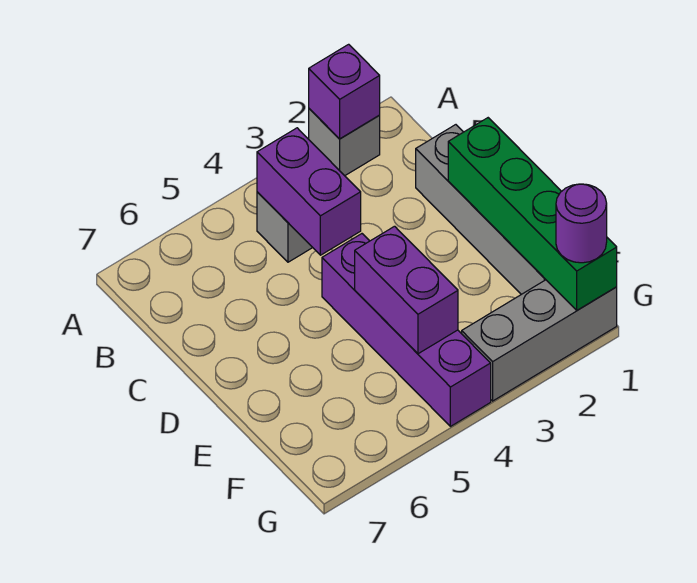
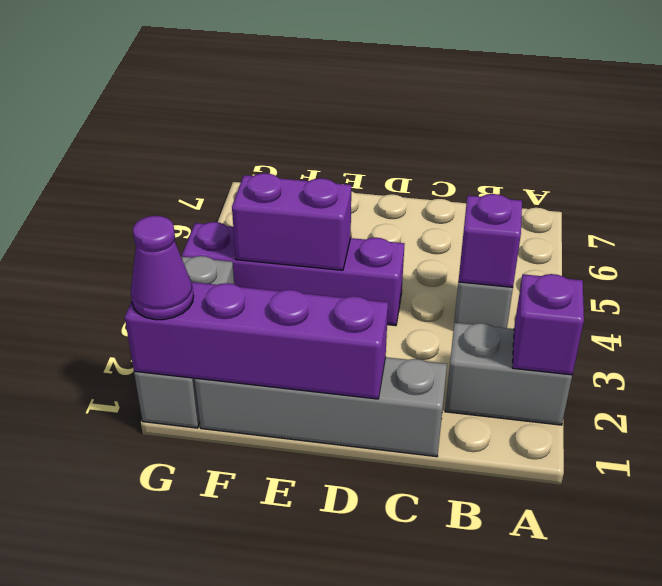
grey 1x1 brick [309,109,380,176] -> grey 1x2 brick [445,323,572,425]
purple 1x2 brick [257,128,361,255] -> purple 1x1 brick [458,194,522,287]
green 1x4 brick [448,118,617,310] -> purple 1x4 brick [125,282,388,399]
purple 1x1 round brick [556,184,607,263] -> purple 1x1 cone [131,216,194,320]

